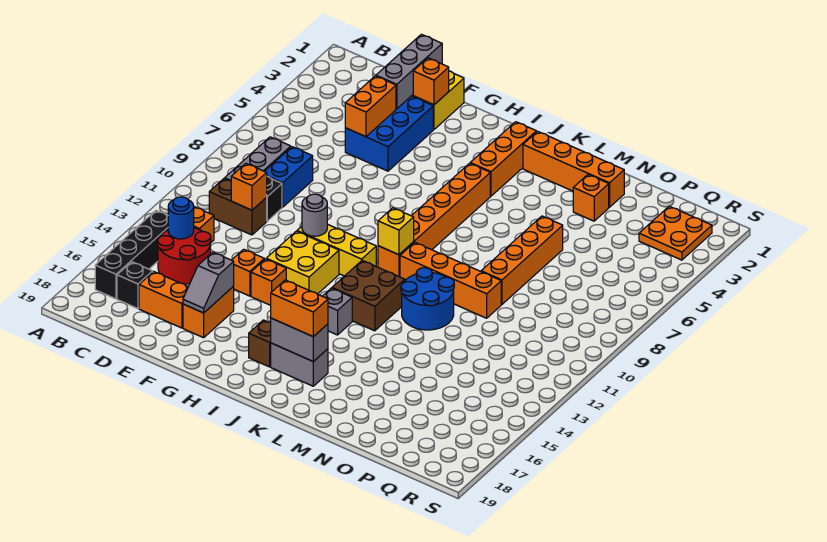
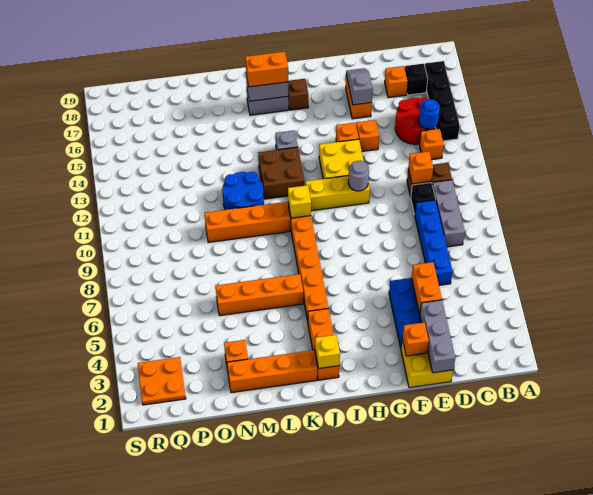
blue 1x2 brick [265,147,313,207] -> blue 1x4 brick [415,200,453,285]
orange 1x2 brick [139,272,188,328] -> orange 1x1 brick [385,66,408,98]
none -> yellow 1x1 brick [315,335,340,369]
orange 1x4 brick [481,216,563,304] -> orange 1x4 brick turned to [216,274,303,316]

